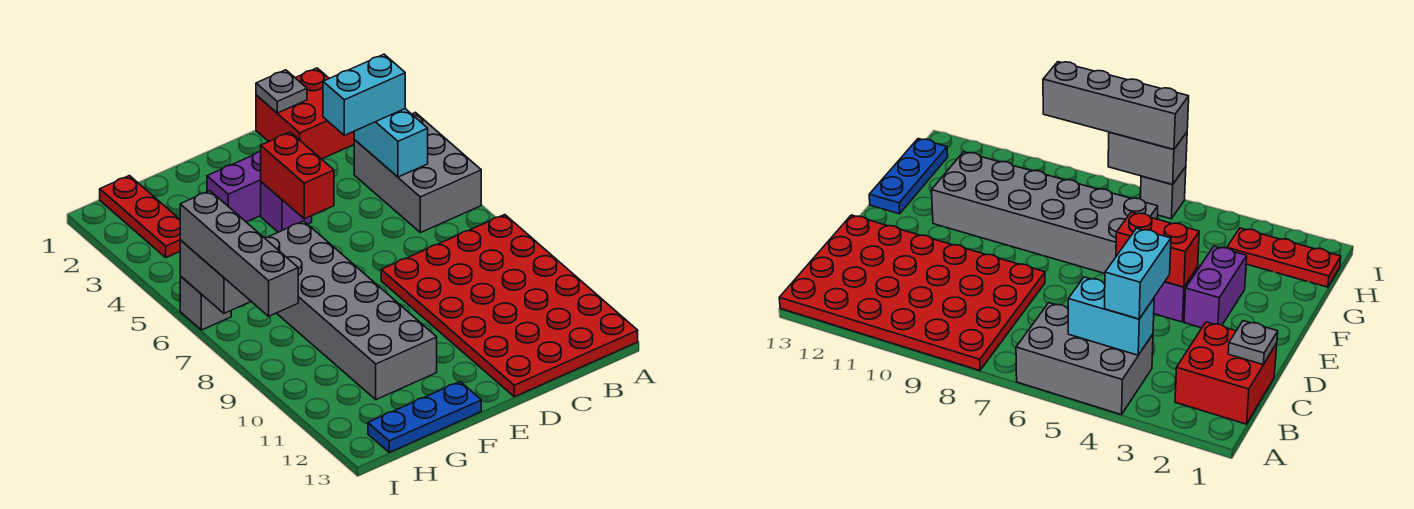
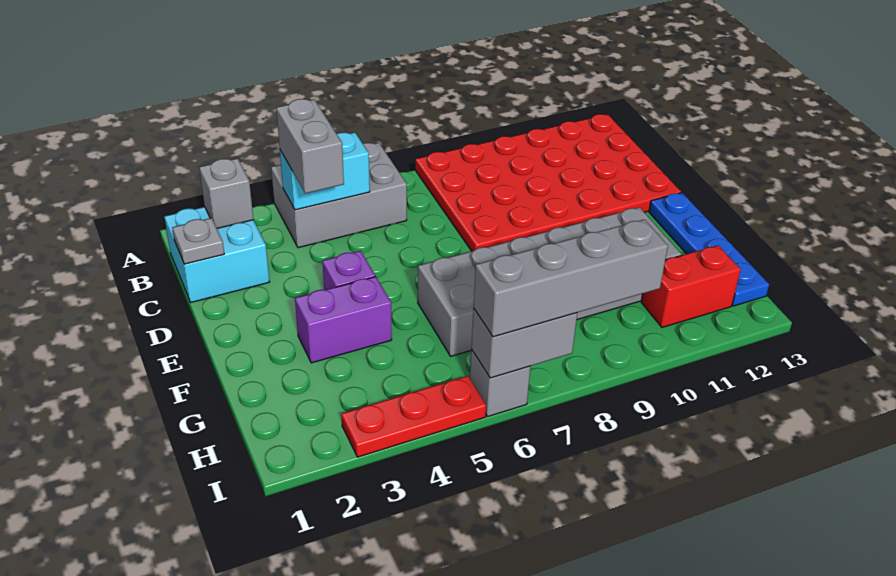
red 2x2 brick [256,68,355,159] -> cyan 2x2 brick [164,207,269,302]
none -> grey 1x1 brick [199,158,253,228]
cyan 1x2 brick [323,54,405,135] -> grey 1x2 brick [276,99,344,193]
purple 1x2 brick [207,151,261,222] -> purple 1x2 brick turned to [295,277,392,363]
red 1x2 brick [261,132,334,219] -> red 1x2 brick moved to [641,245,741,327]
blue 1x3 plate [368,382,481,452] -> blue 1x4 plate [649,193,769,306]
red 1x3 plate [100,176,180,258] -> red 1x3 plate moved to [341,376,486,457]

